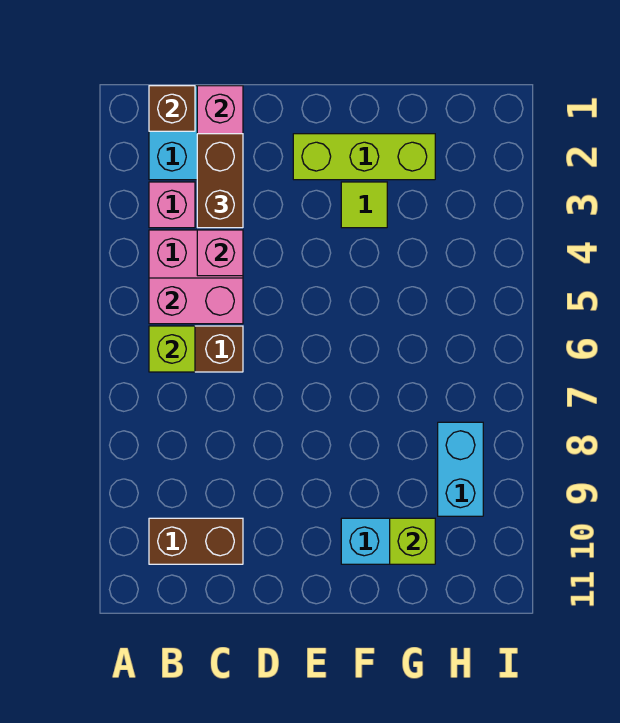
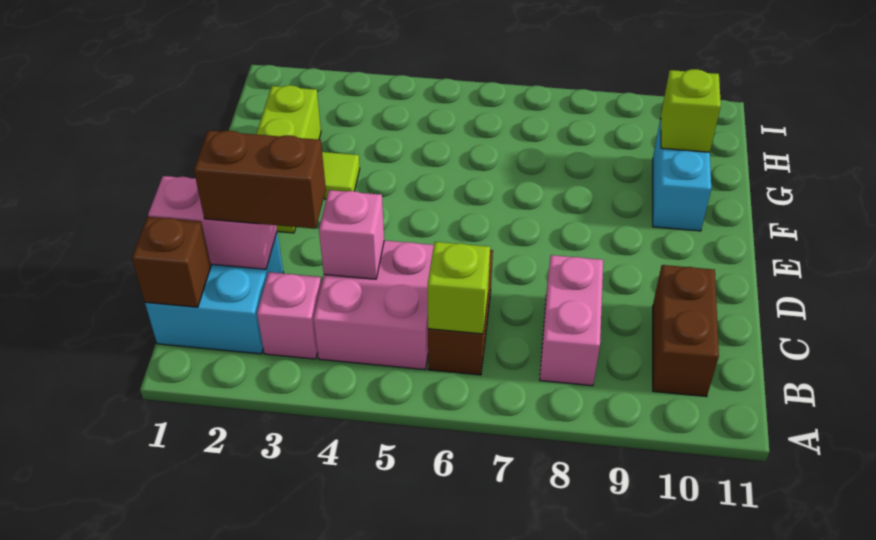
pink 1x2 brick [149,278,243,324] -> pink 1x2 brick moved to [540,255,603,386]
cyan 1x2 brick [438,422,483,516] -> none

